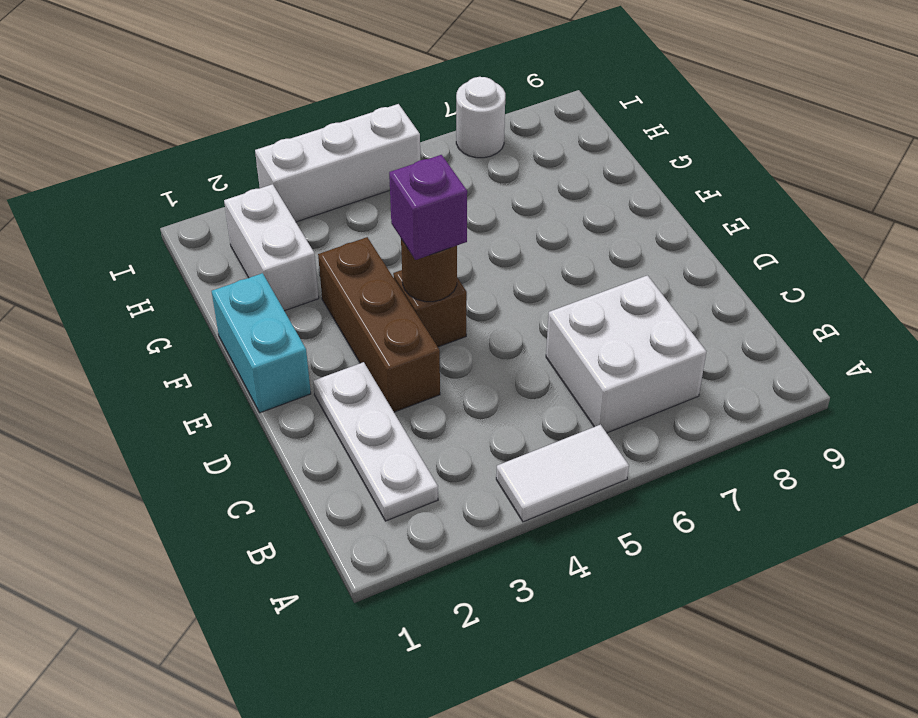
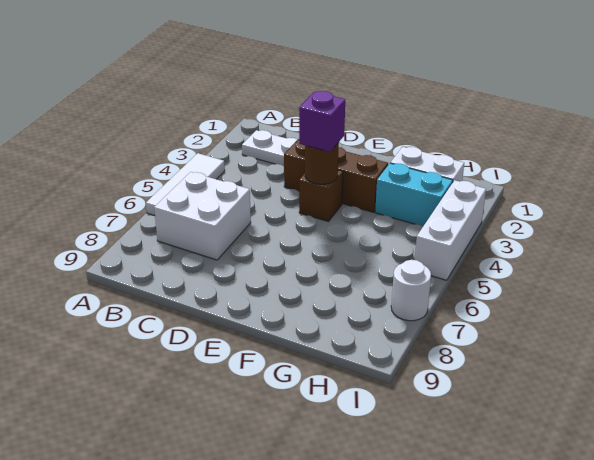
white 1x2 tile [496,425,629,522] -> white 1x3 tile [146,153,225,216]
cyan 1x2 brick [212,273,311,413] -> cyan 1x2 brick moved to [375,163,453,226]

